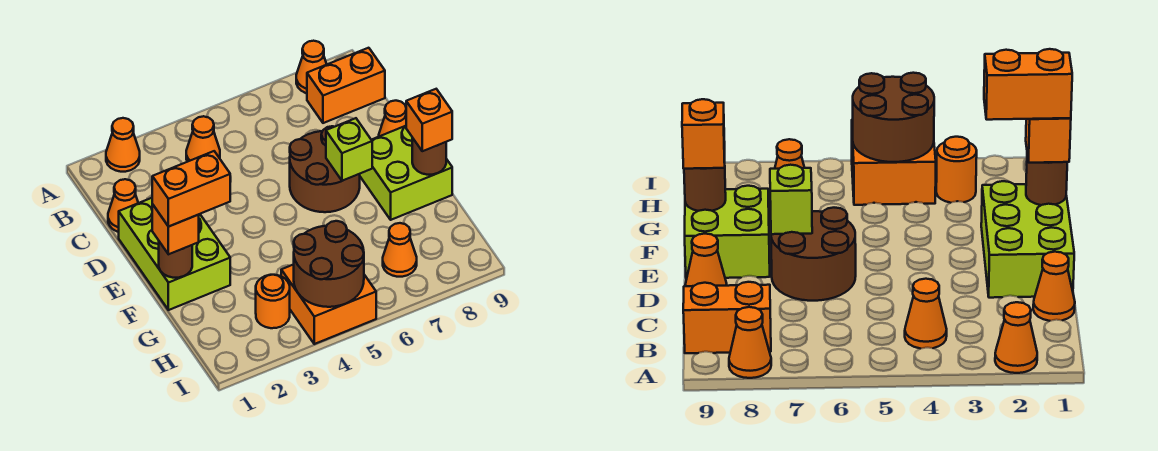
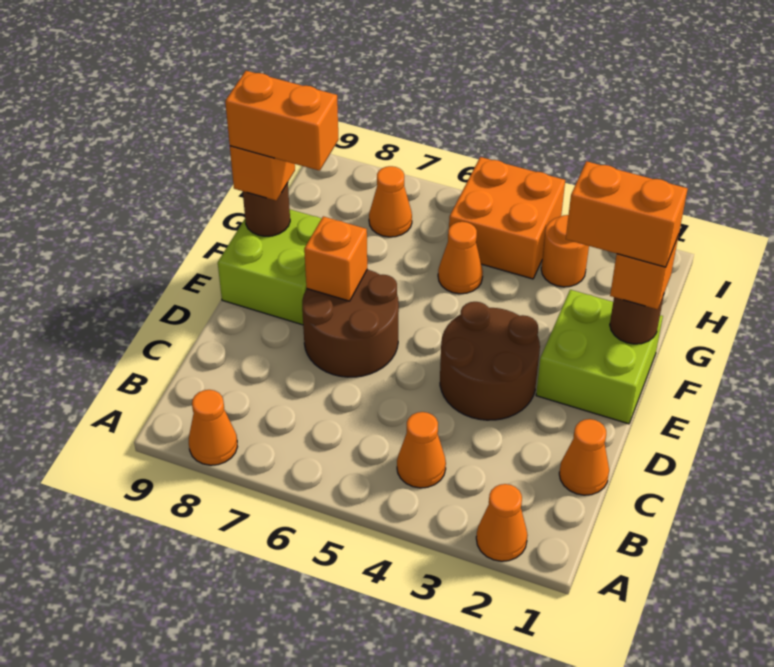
orange 1x2 brick [307,48,385,123] -> orange 1x2 brick moved to [225,71,339,171]
lime 2x3 brick [119,198,230,310] -> lime 2x2 brick [536,290,663,424]
orange 1x1 cone [379,101,406,136] -> orange 1x1 cone moved to [438,222,483,294]
lime 1x1 brick [326,118,372,181] -> orange 1x1 brick [304,216,367,301]
brown 2x2 round brick [294,221,364,307] -> brown 2x2 round brick moved to [440,302,540,420]

